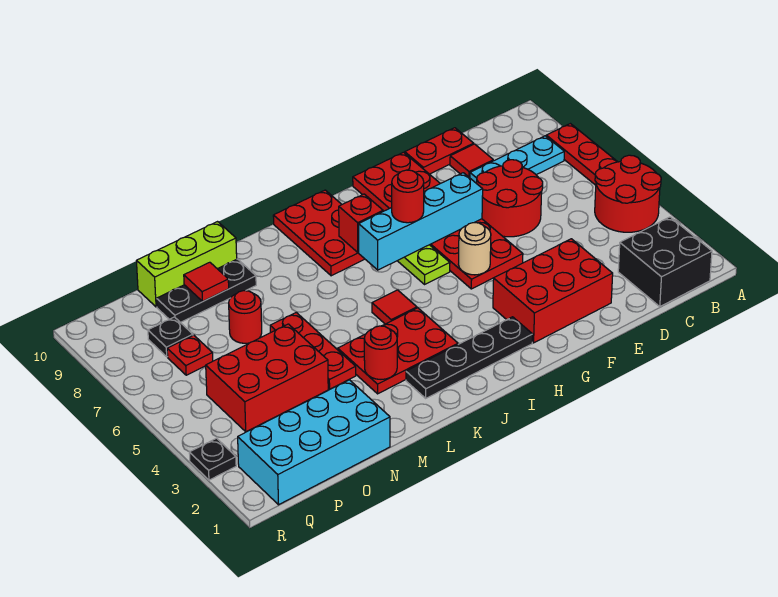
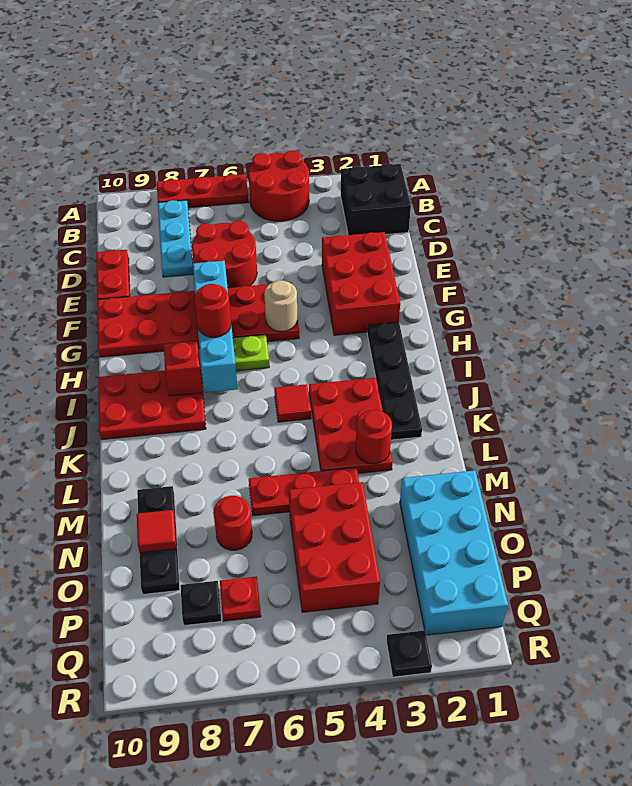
red 1x1 tile [450,144,493,178] -> none
lime 1x3 brick [137,222,237,307] -> none

